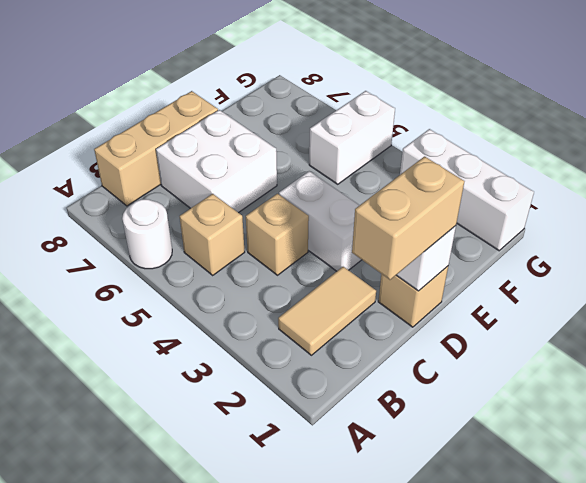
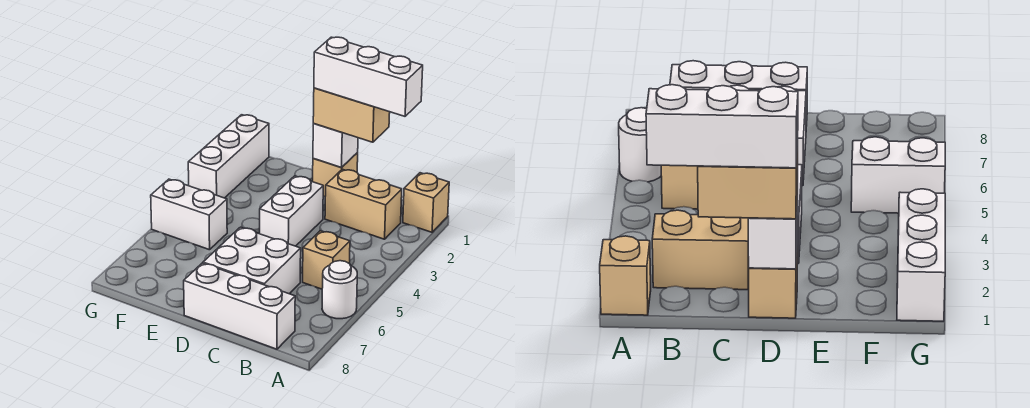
none -> white 1x3 brick [314,37,423,116]
tan 1x2 tile [278,267,376,355] -> tan 1x2 brick [325,169,402,239]
tan 1x3 brick [94,91,218,206] -> white 1x3 brick [184,263,295,349]
tan 1x1 brick [246,194,309,275] -> tan 1x1 brick moved to [403,173,449,232]

